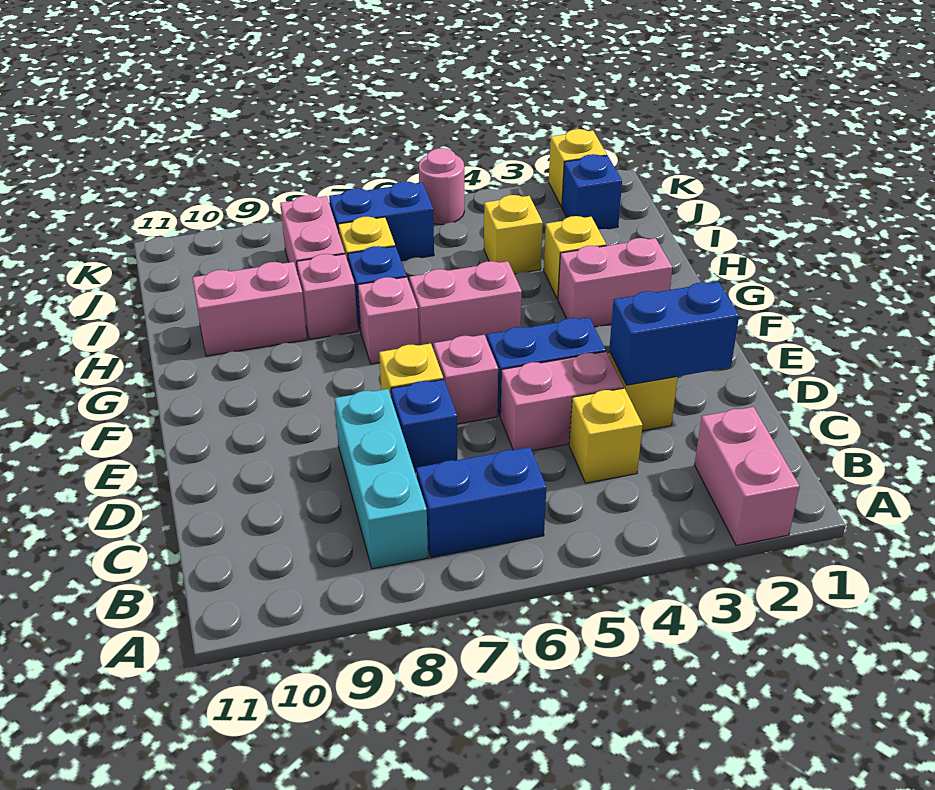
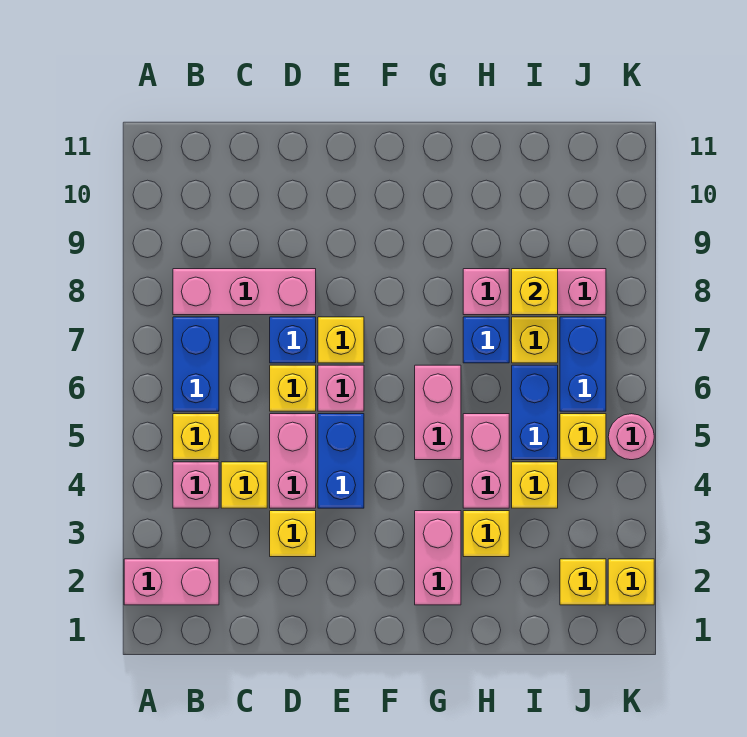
none -> yellow 1x1 brick [173,414,219,460]
cyan 1x3 brick [335,389,428,569] -> pink 1x3 brick [173,269,316,315]
blue 1x2 brick [609,282,739,385] -> blue 1x2 brick moved to [512,365,558,460]
none -> yellow 1x1 brick [270,365,316,411]
pink 1x1 brick [358,277,419,364] -> pink 1x1 brick moved to [173,462,219,508]
pink 1x2 brick [192,262,307,356] -> pink 1x2 brick moved to [463,414,509,508]
none -> yellow 1x1 brick [512,269,558,315]
blue 1x1 brick [562,154,622,230] -> yellow 1x1 brick [560,559,606,605]
none -> yellow 1x1 brick [560,414,606,460]

